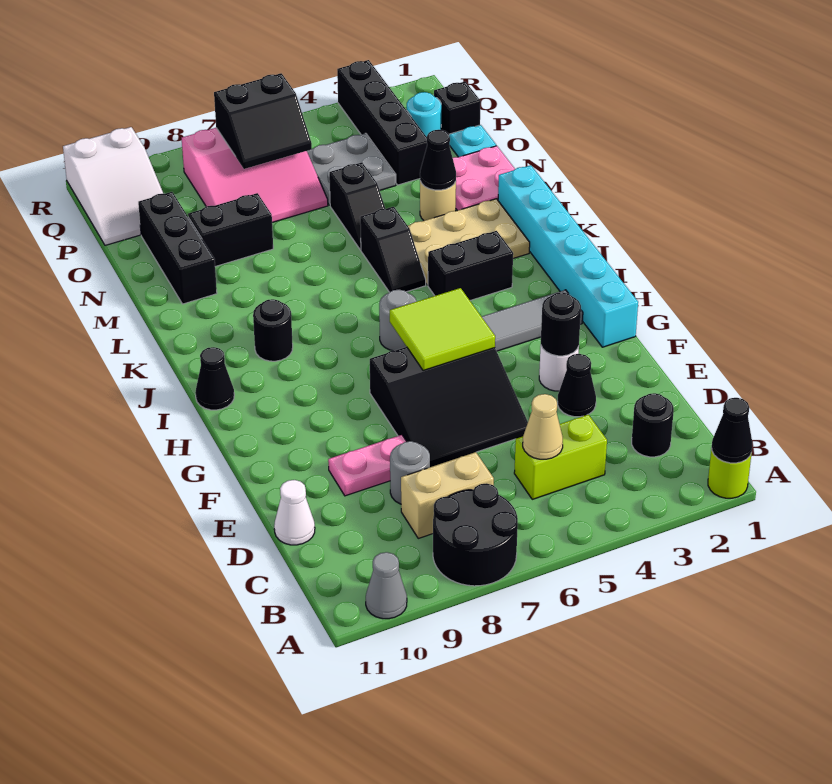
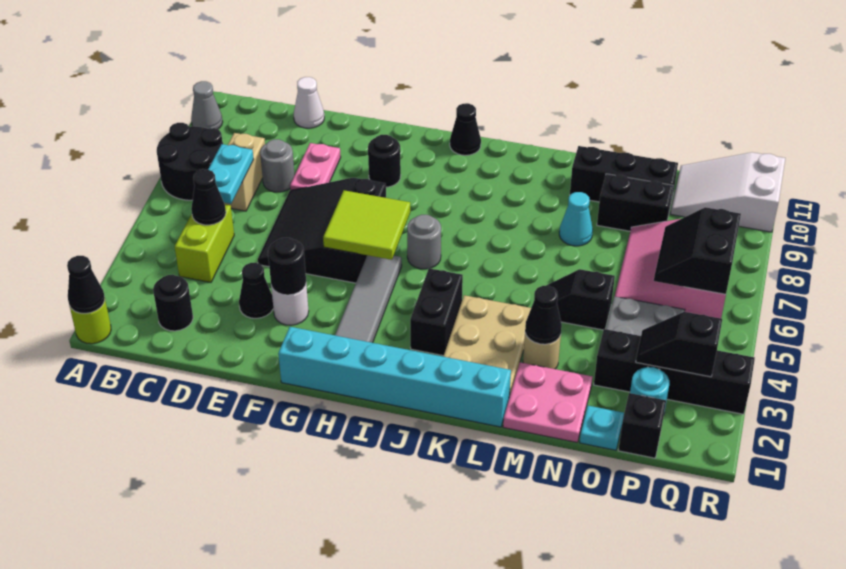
tan 1x1 cone [523,394,563,459] -> black 1x1 cone [191,169,226,225]
none -> cyan 1x2 plate [208,144,254,204]
black 1x1 round brick [253,299,293,361] -> black 1x1 round brick moved to [368,135,401,187]
black 1x2 slope [360,207,426,292] -> black 1x2 slope moved to [636,312,722,377]
none -> cyan 1x1 cone [559,192,593,246]
black 1x2 brick [188,193,273,267] -> black 1x2 brick turned to [597,174,673,231]

